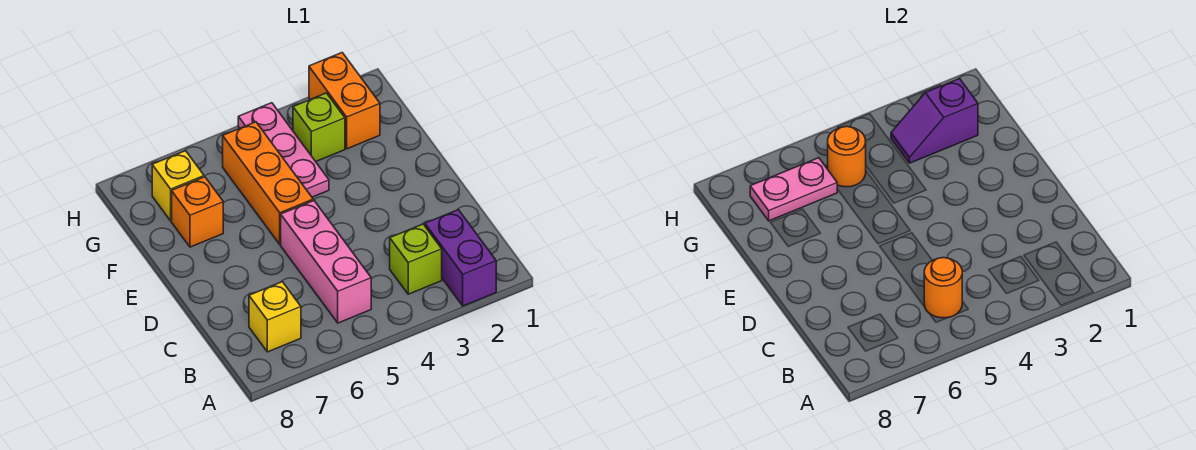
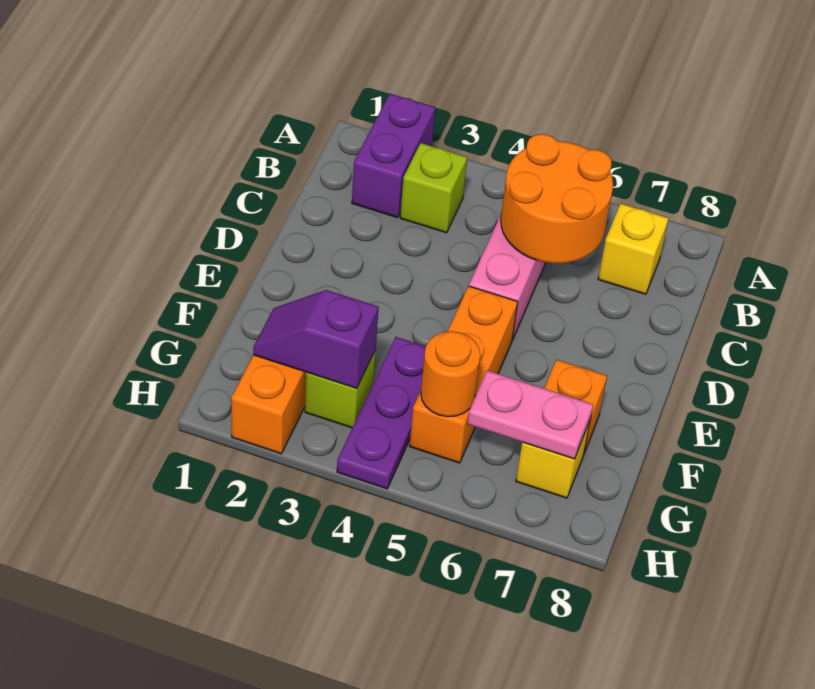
orange 1x1 round brick [924,257,962,318] -> orange 2x2 round brick [501,134,613,263]
pink 1x3 plate [238,103,329,197] -> purple 1x3 plate [337,337,426,489]
purple 1x2 slope [891,79,978,163] -> purple 1x2 slope turned to [253,290,379,388]

